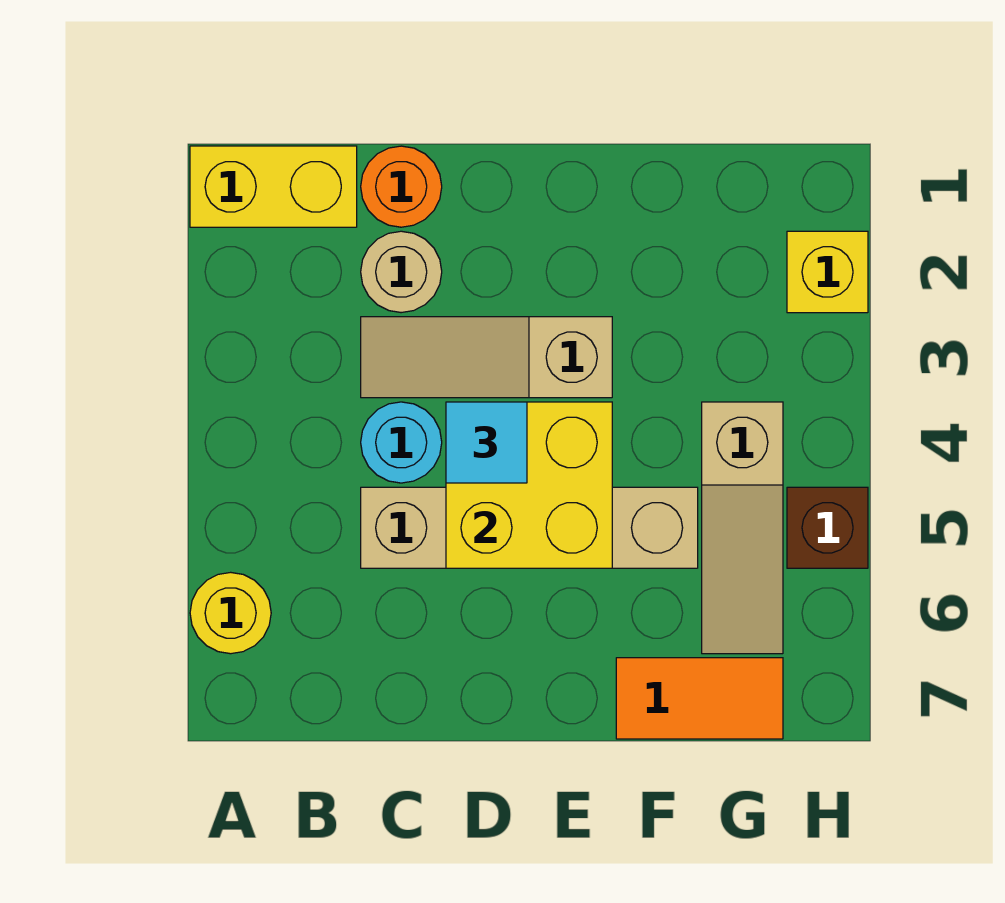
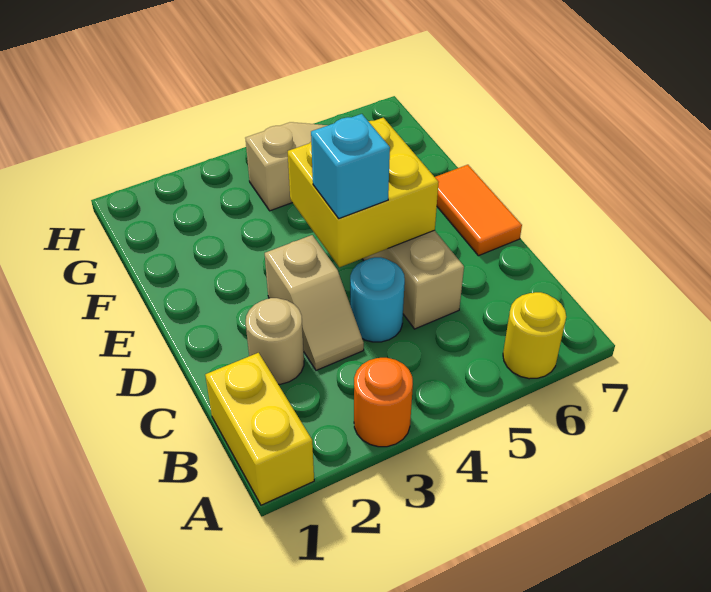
orange 1x1 round brick [361,146,442,227] -> orange 1x1 round brick moved to [354,358,413,447]
tan 1x3 slope [361,317,612,398] -> tan 1x2 slope [265,235,364,370]
cyan 1x1 tile [446,402,527,483] -> cyan 1x1 brick [311,114,390,219]
orange 1x2 tile [616,658,783,739] -> orange 1x2 tile moved to [435,165,522,256]
yellow 1x1 brick [787,231,868,313] -> none
brown 1x1 brick [787,487,868,568] -> none

